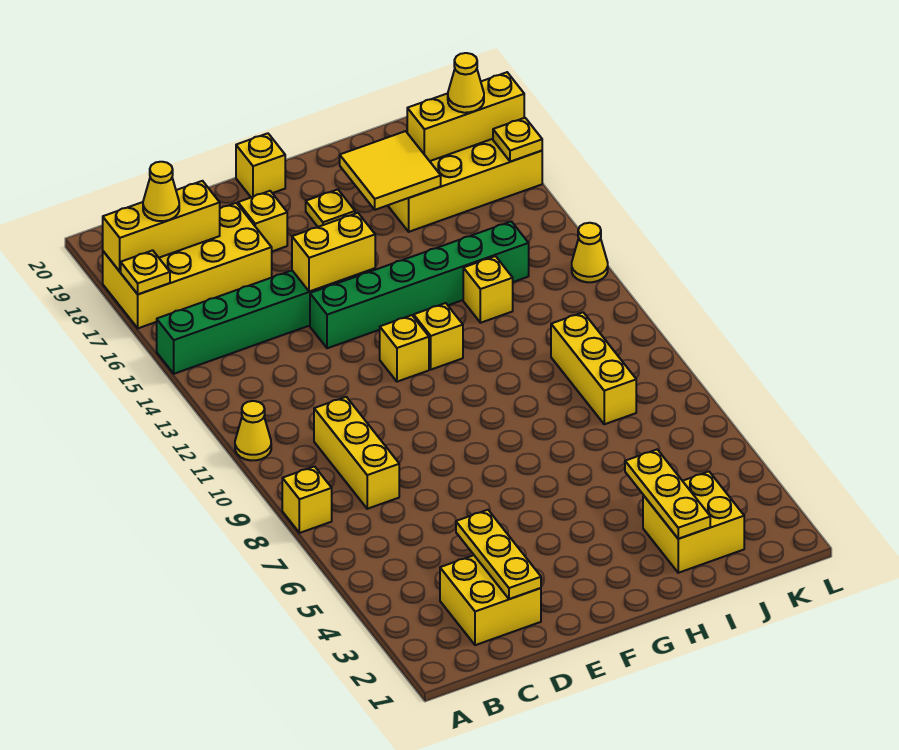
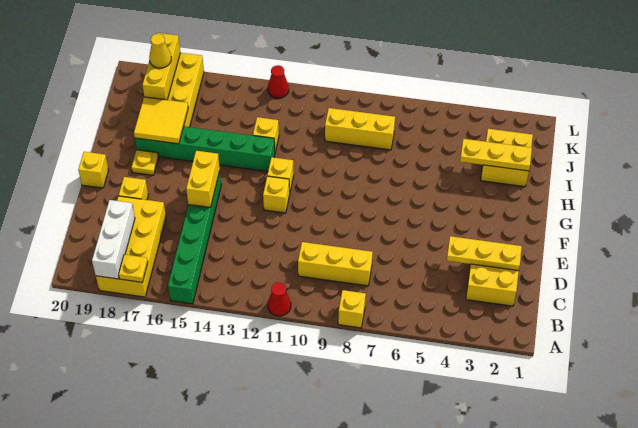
yellow 1x1 cone [235,401,271,460] -> red 1x1 cone [268,282,291,316]
yellow 1x3 brick [103,181,220,271] -> white 1x3 brick [92,200,135,279]
yellow 1x1 cone [143,162,179,221] -> none
green 1x6 brick [310,221,529,348] -> green 1x6 brick turned to [135,127,275,171]
yellow 1x1 cone [572,223,608,282] -> red 1x1 cone [268,65,289,98]
yellow 1x1 plate [493,118,542,162] -> none

